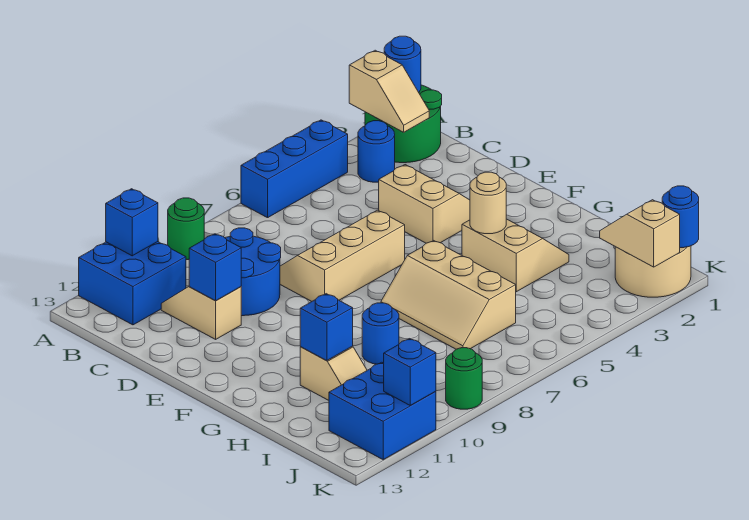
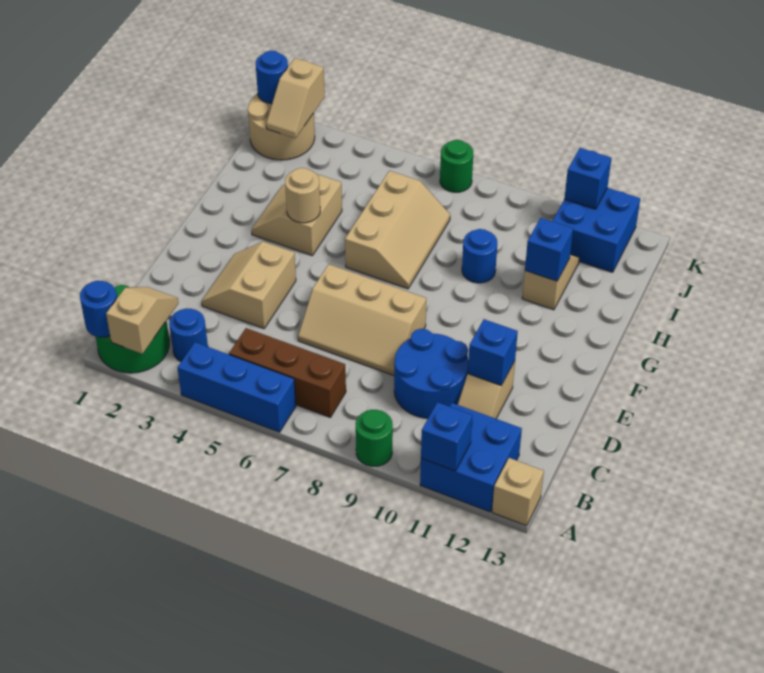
none -> tan 1x1 brick [492,458,544,526]
none -> brown 1x3 brick [229,328,346,417]
green 1x1 round brick [446,348,482,409] -> green 1x1 round brick moved to [440,140,473,192]

